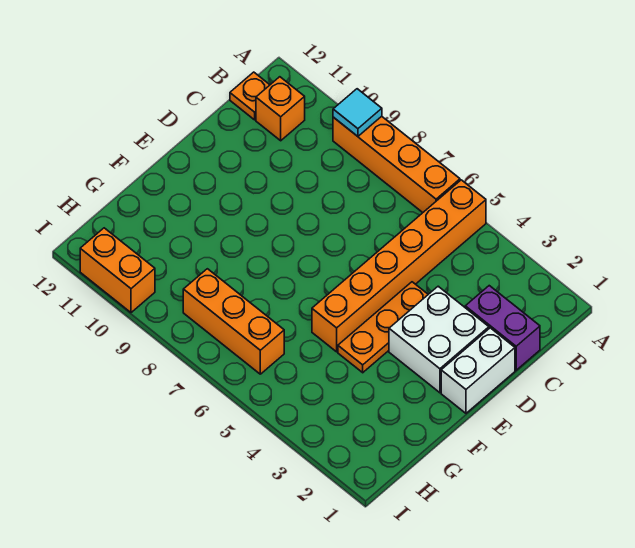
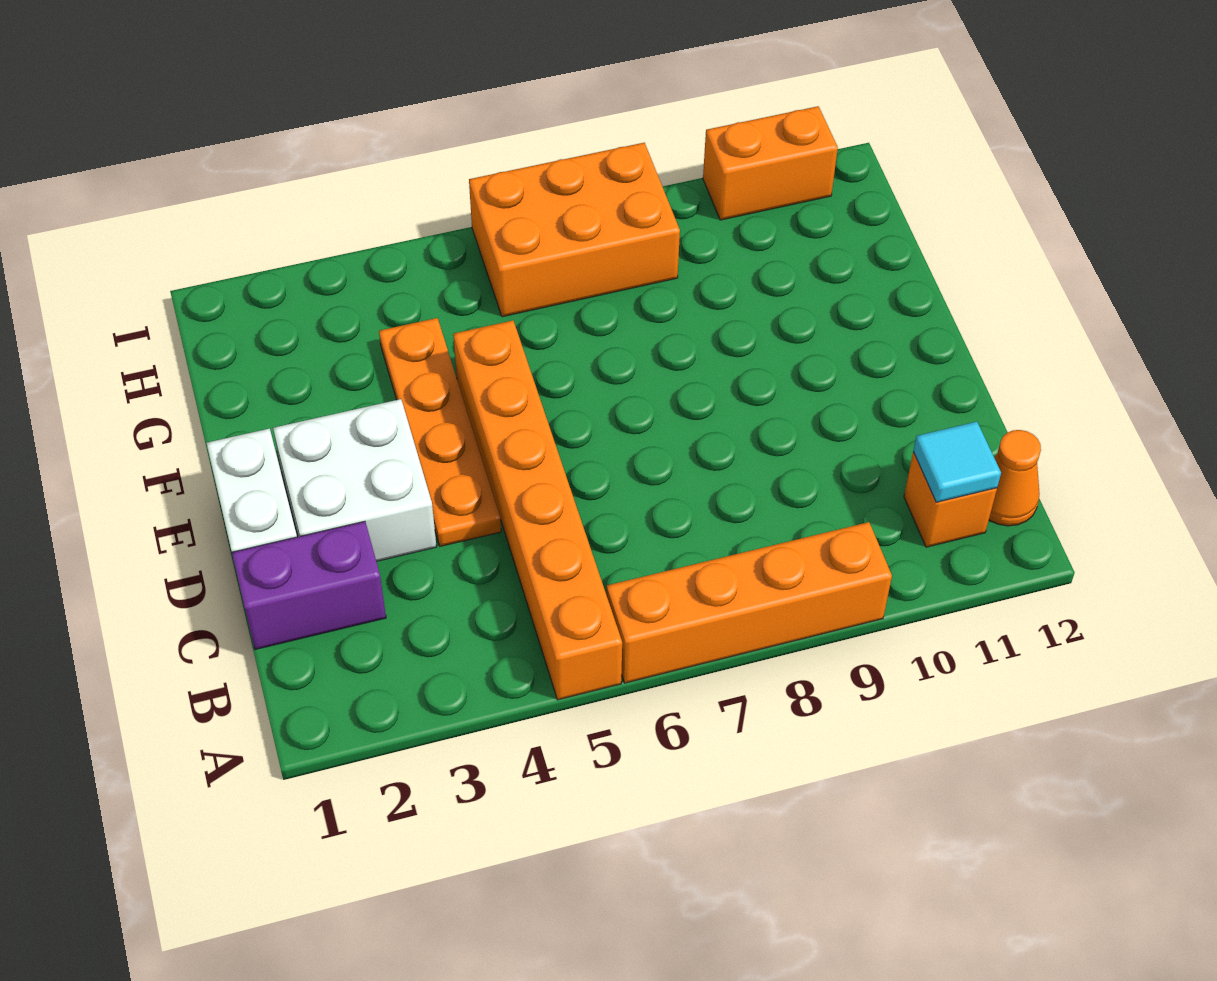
cyan 1x1 tile [333,89,382,136] -> cyan 1x1 tile moved to [913,422,1001,502]
orange 1x1 plate [230,72,269,120] -> orange 1x1 cone [989,430,1041,526]
orange 1x3 plate [338,282,428,373] -> orange 1x4 plate [379,318,501,546]
orange 1x3 brick [183,269,284,374] -> orange 2x3 brick [469,143,680,317]

